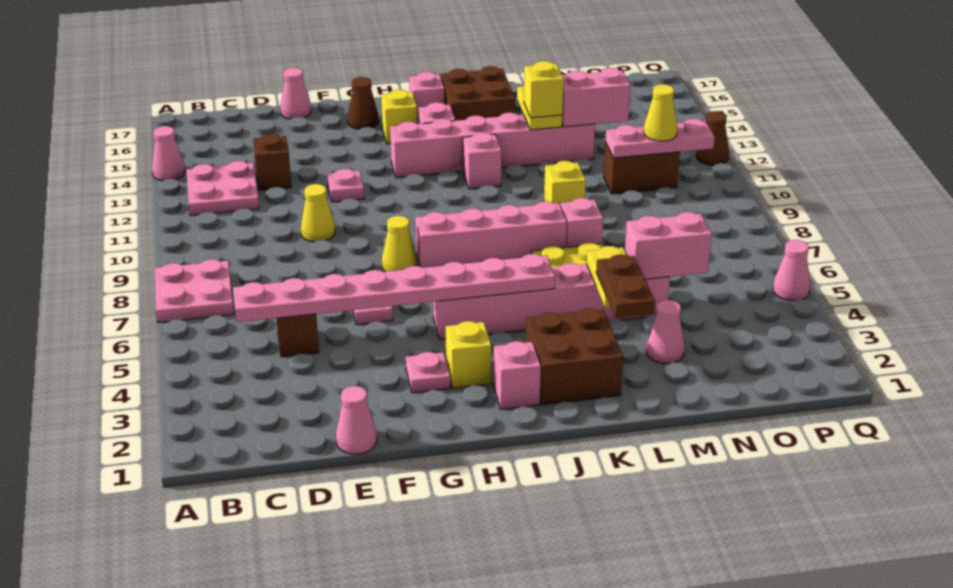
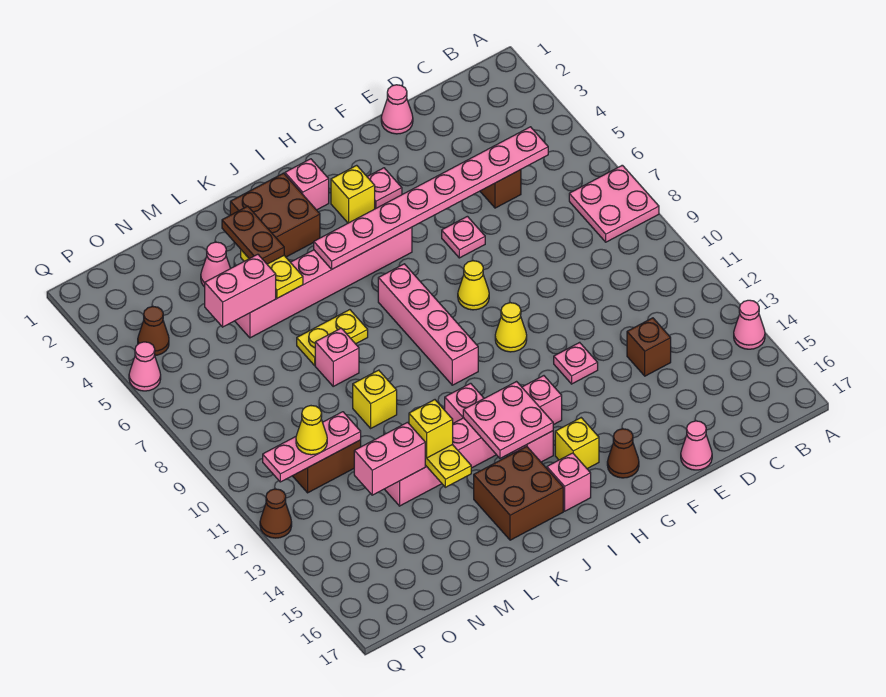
pink 2x2 plate [186,161,259,216] -> pink 2x2 plate moved to [463,382,553,458]
yellow 1x1 cone [301,184,335,242] -> yellow 1x1 cone moved to [495,303,527,352]
pink 1x4 brick [415,201,567,268] -> pink 1x4 brick turned to [378,264,478,385]
none -> brown 1x1 cone [138,306,169,355]

